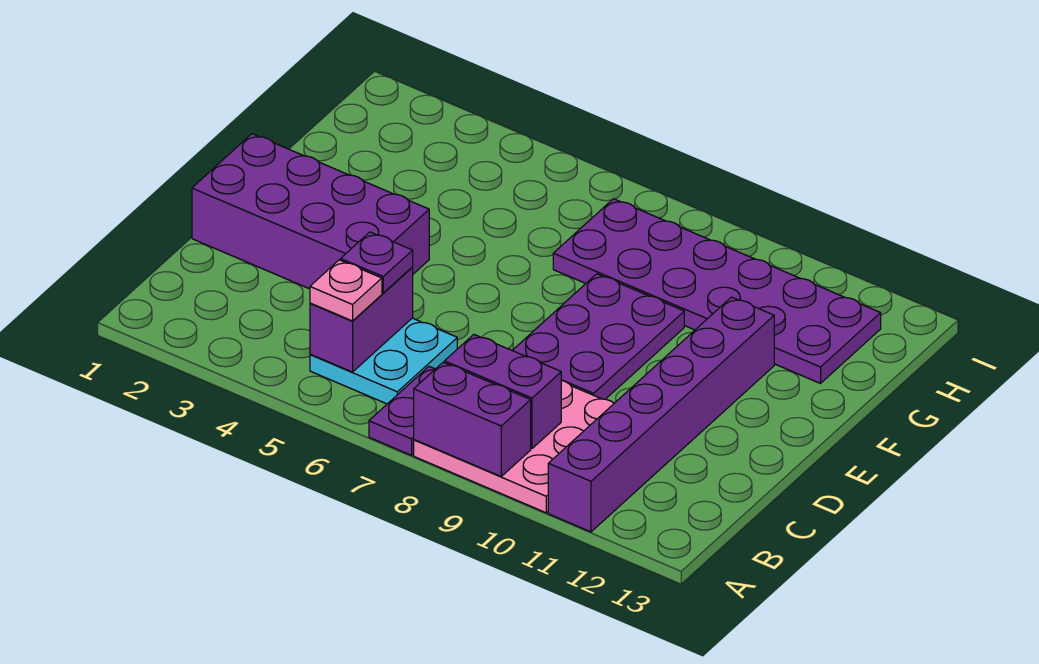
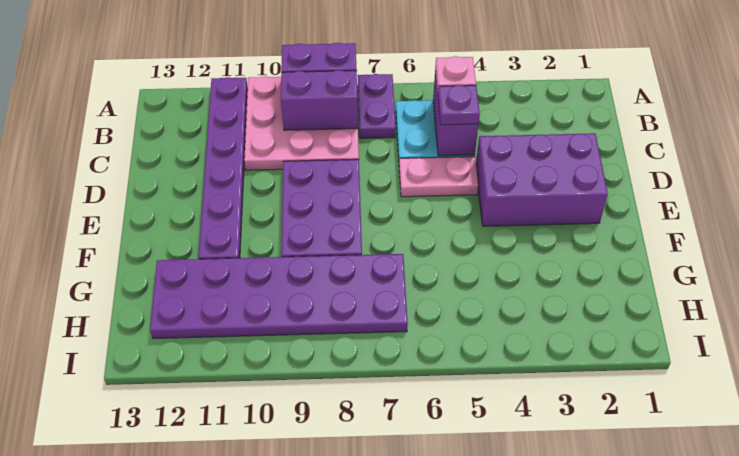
purple 1x6 brick [548,297,774,532] -> purple 1x6 plate [199,77,248,259]
purple 2x4 brick [192,134,429,289] -> purple 2x3 brick [476,133,608,226]
none -> pink 1x2 plate [399,157,478,197]

